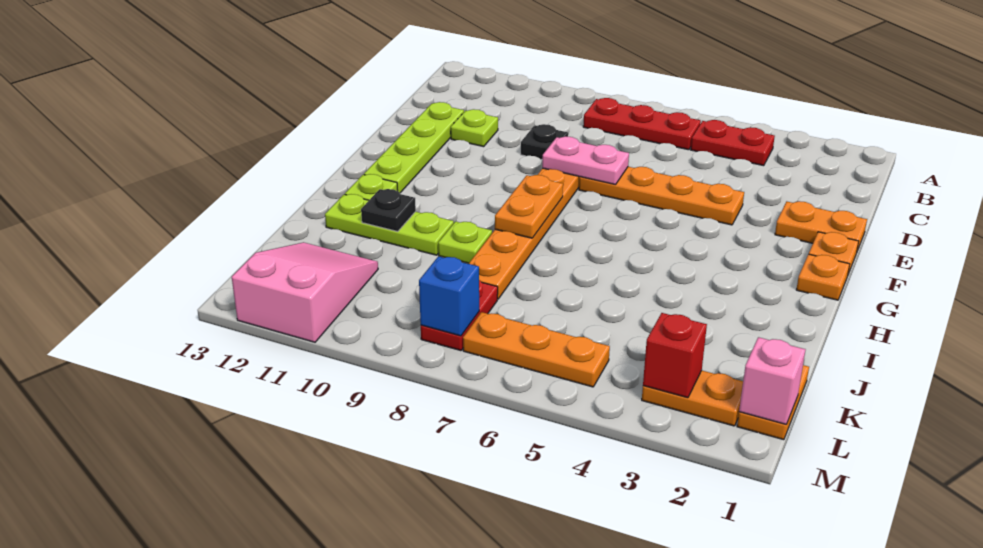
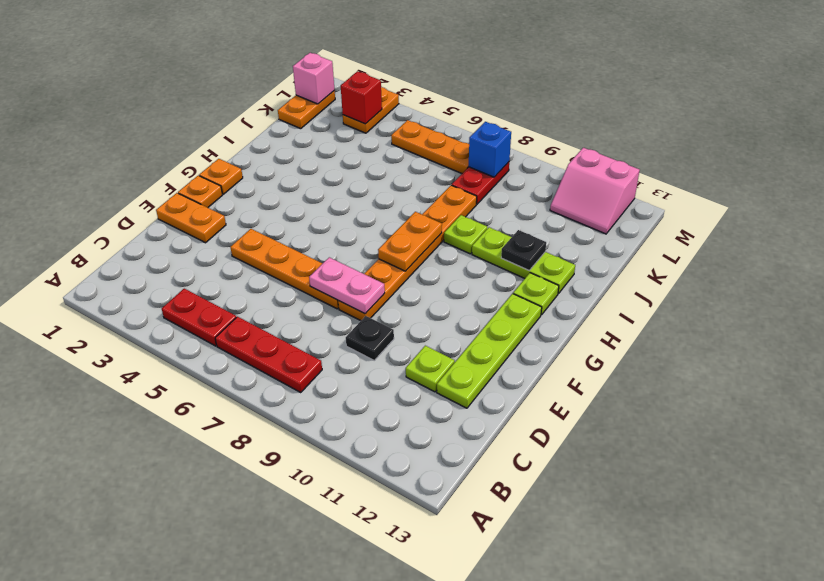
pink 2x3 slope [232,242,378,342] -> pink 2x2 slope [550,148,640,234]
orange 1x2 plate [642,370,743,426] -> orange 1x2 plate turned to [343,87,399,133]

